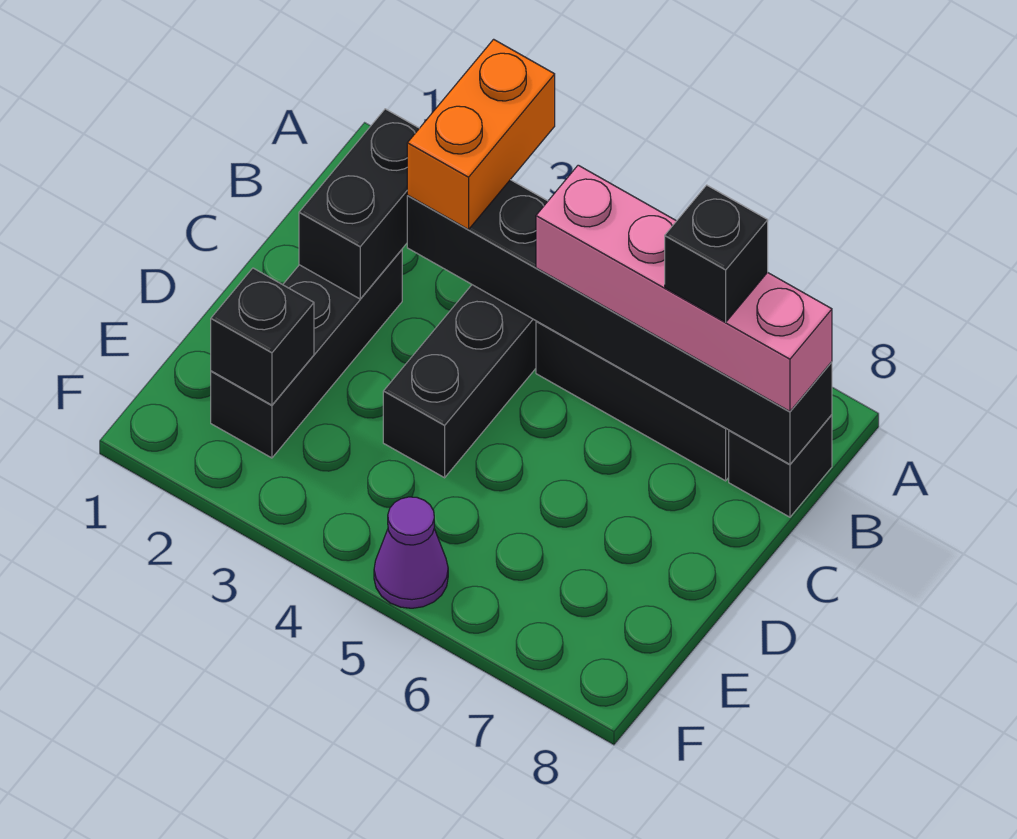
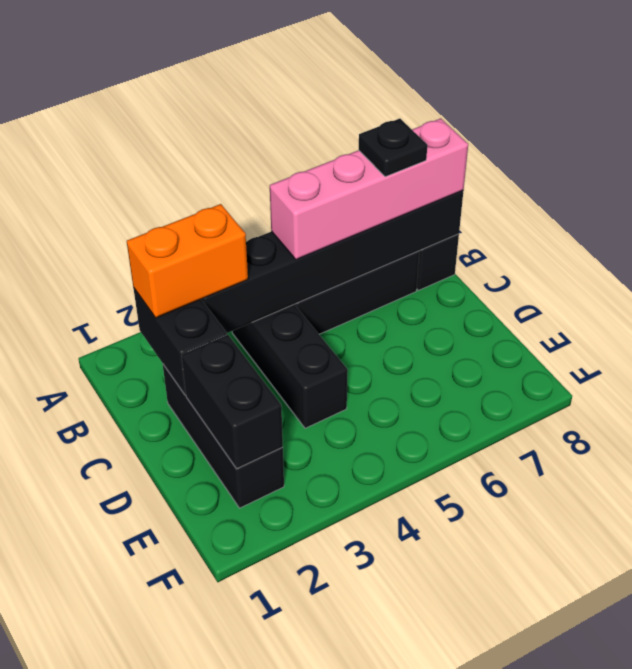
orange 1x2 brick [407,39,555,230] -> orange 1x2 brick turned to [127,204,248,318]
black 1x1 brick [665,185,768,322] -> black 1x1 plate [359,119,427,177]
black 1x1 brick [211,268,314,405] -> black 1x2 brick [182,335,283,469]
purple 1x1 cone [374,497,448,608] -> none

